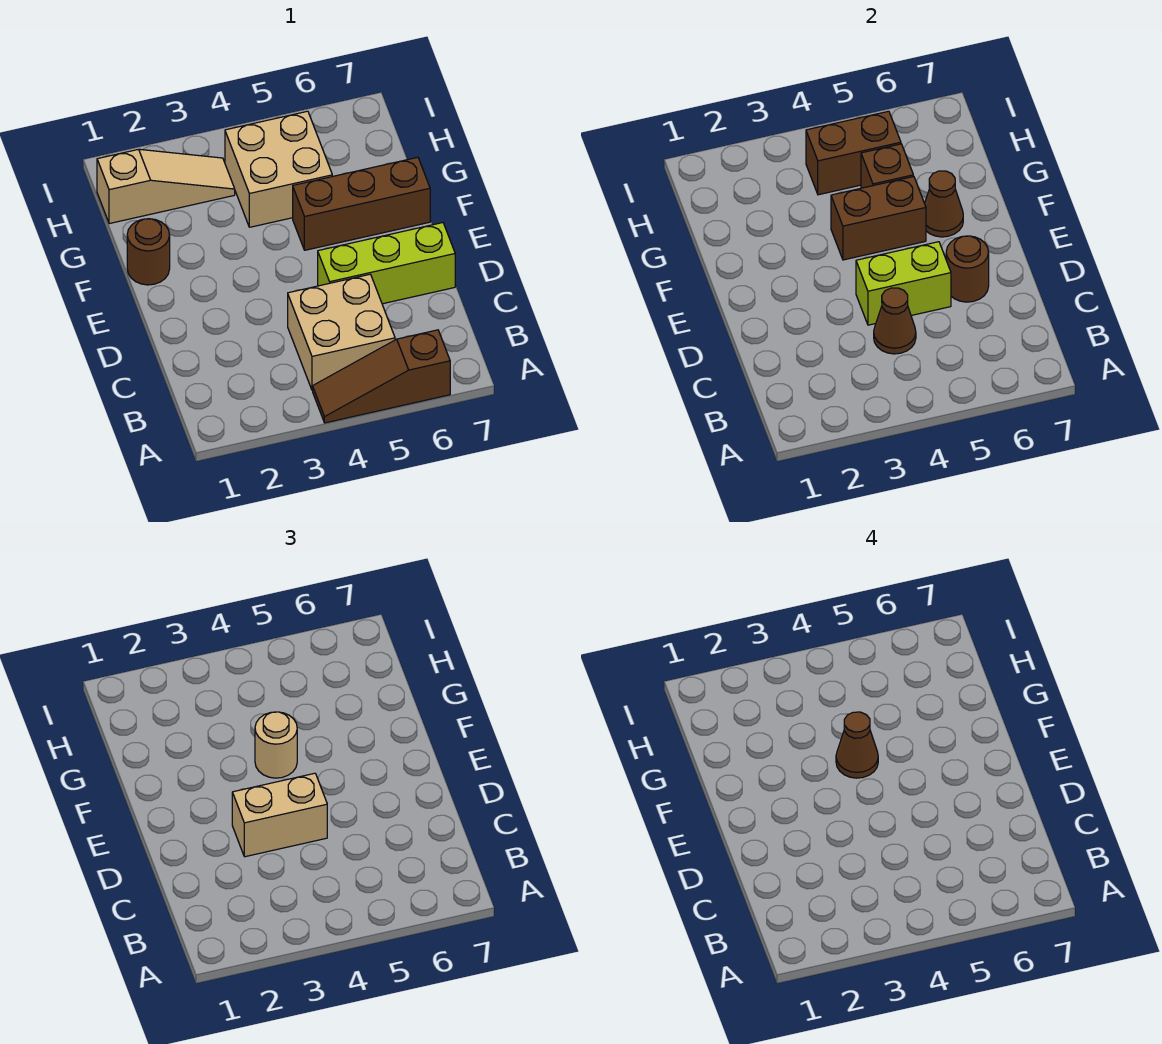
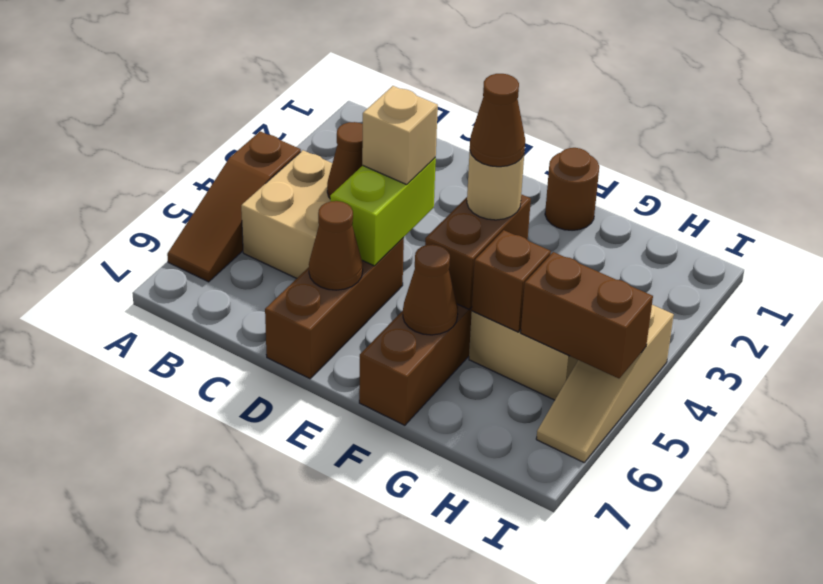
brown 1x3 slope [313,330,450,423] -> brown 1x3 slope turned to [167,131,301,282]
tan 1x2 brick [232,773,327,857] -> tan 1x1 brick [362,86,438,185]
lime 1x3 brick [318,223,455,304] -> brown 1x3 brick [265,237,404,379]
brown 1x1 round brick [946,236,989,302] -> brown 1x1 cone [309,201,363,290]
tan 1x3 slope [97,149,235,224] -> tan 1x3 slope moved to [536,305,674,462]
brown 1x2 brick [806,111,901,195] -> brown 1x2 brick turned to [521,252,653,378]

